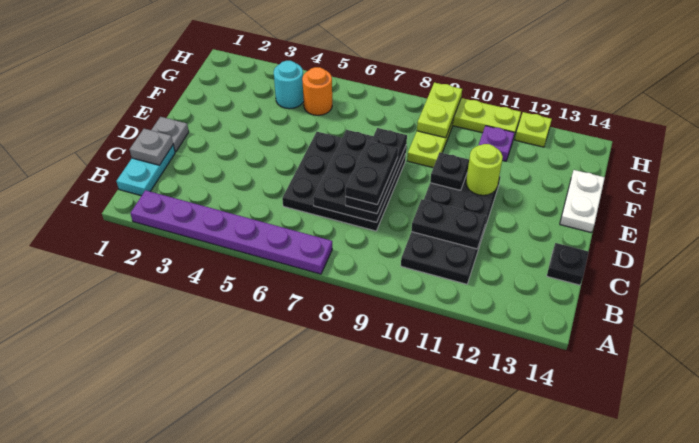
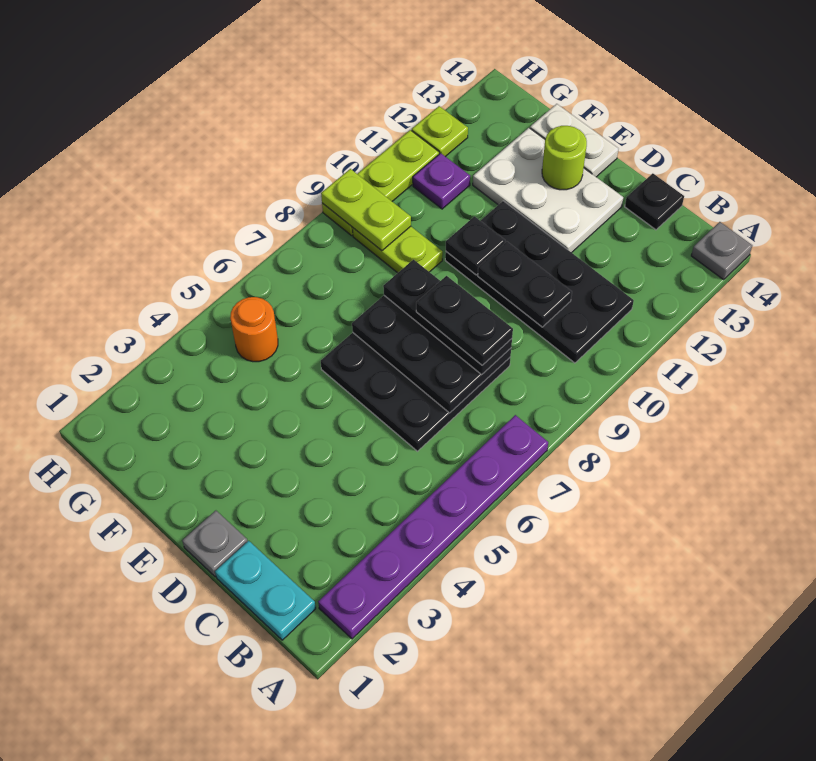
grey 1x1 plate [130,129,173,165] -> grey 1x1 plate moved to [691,222,752,280]
black 1x2 plate [411,199,487,249] -> black 1x2 plate turned to [478,242,572,327]
none -> white 2x3 plate [473,128,623,253]
lime 1x1 round brick [466,144,503,195] -> lime 1x1 round brick moved to [542,126,587,190]
cyan 1x1 round brick [274,61,304,109] -> none

